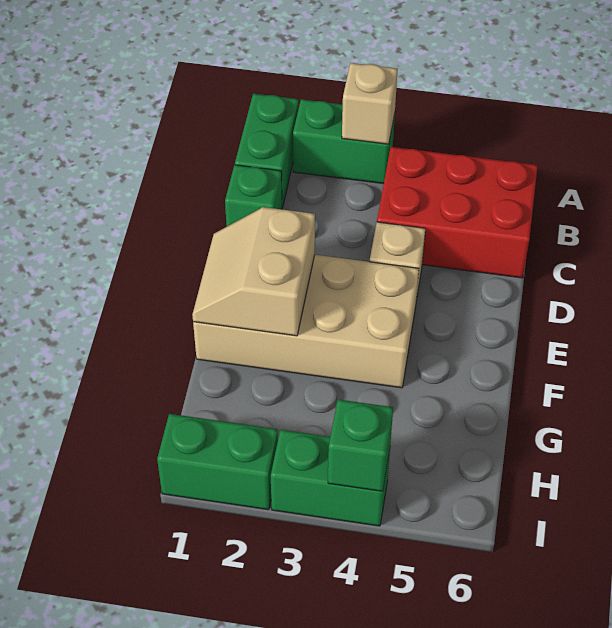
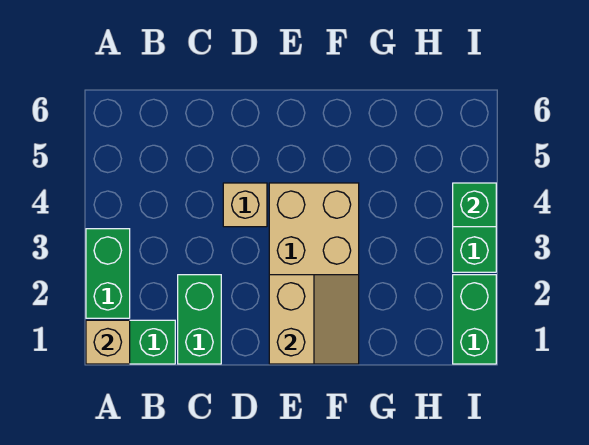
tan 1x1 brick [342,63,398,144] -> tan 1x1 brick moved to [86,320,130,364]
red 2x3 brick [377,147,538,278] -> none
green 1x1 brick [225,165,282,226] -> green 1x2 brick [178,275,221,364]
tan 2x2 slope [192,207,315,336] -> tan 2x2 slope turned to [269,275,359,364]

